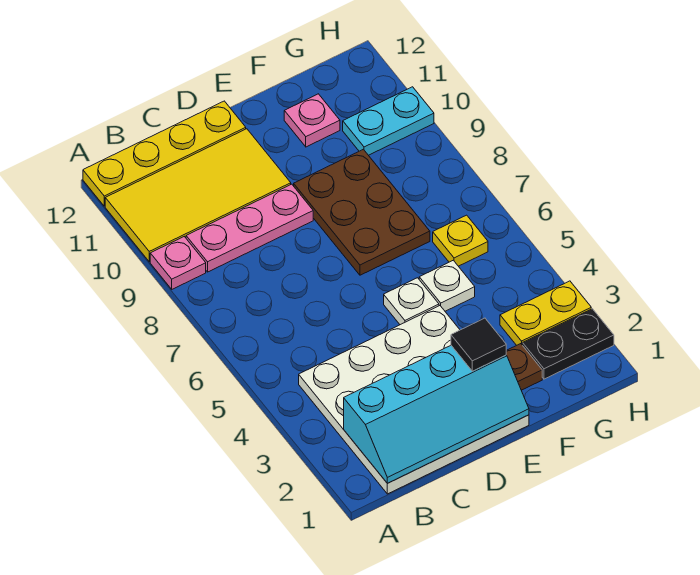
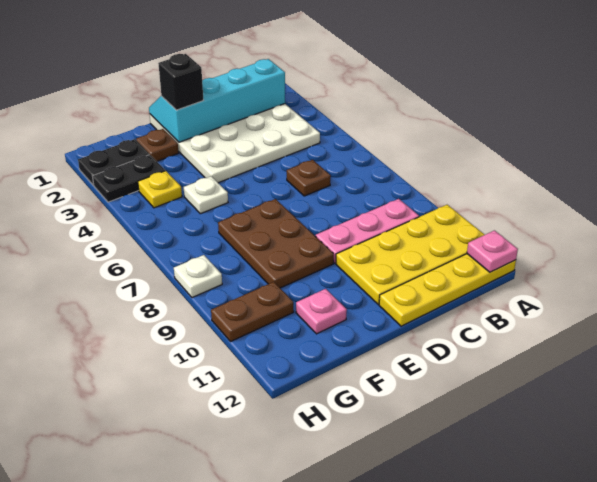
pink 1x1 plate [150,237,206,289] -> pink 1x1 plate moved to [467,230,518,272]
yellow 2x4 tile [105,129,291,262] -> yellow 2x4 plate [336,205,485,304]
none -> brown 1x1 plate [287,160,331,196]
black 1x1 tile [451,318,506,371] -> black 1x1 brick [158,54,203,110]
white 1x1 plate [384,278,439,325] -> white 1x1 plate moved to [174,255,222,298]
yellow 1x2 plate [500,281,591,345] -> black 1x2 plate [92,155,165,202]
yellow 1x1 plate [433,215,488,266] -> yellow 1x1 plate moved to [138,171,182,208]
cyan 1x2 plate [343,87,434,155] -> brown 1x2 plate [211,282,294,342]

